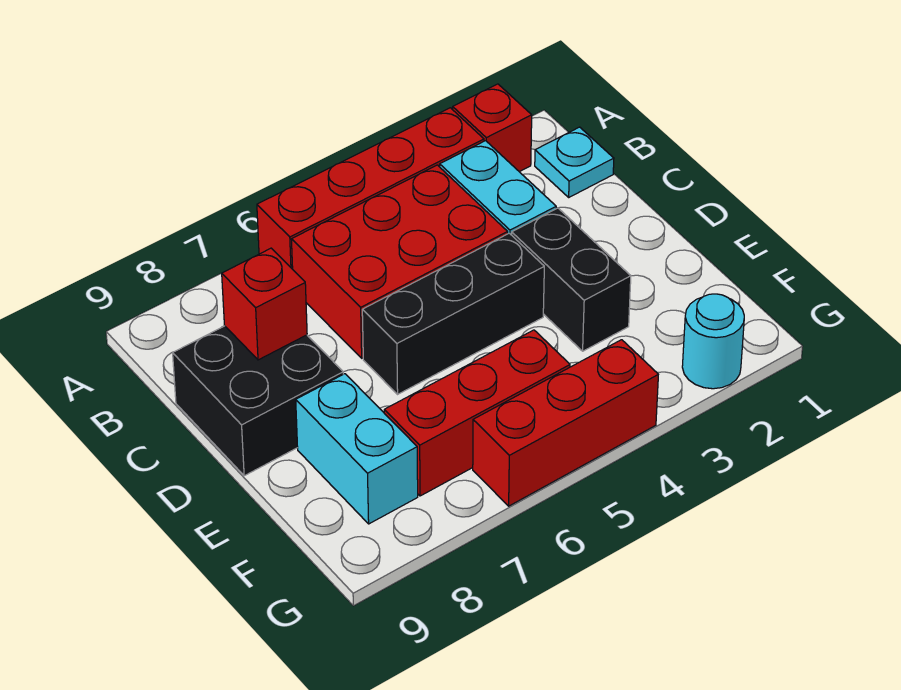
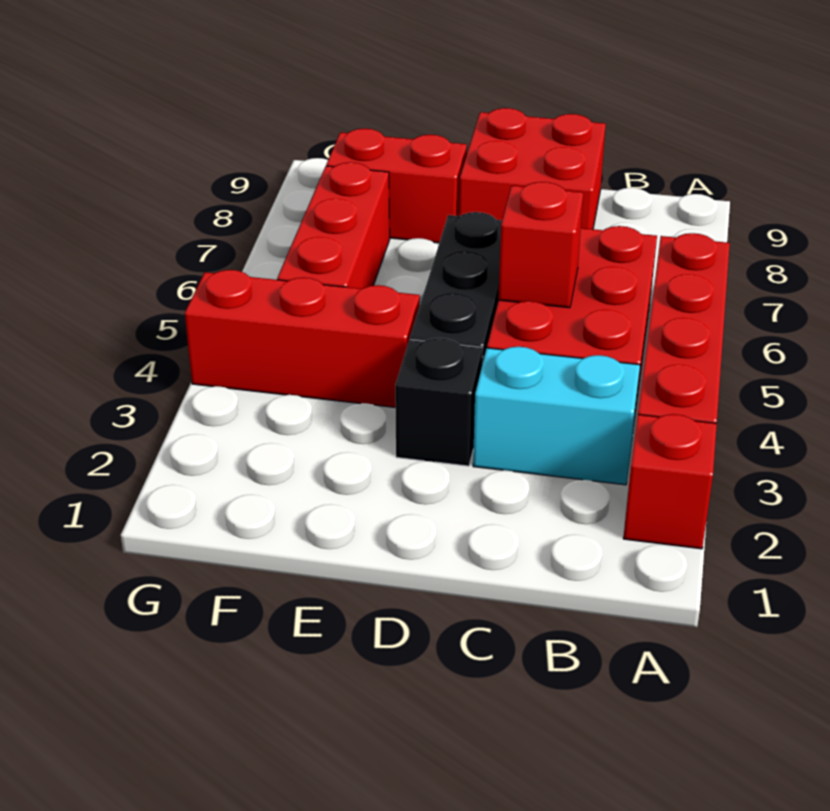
cyan 1x1 plate [535,127,614,197] -> none
black 2x2 brick [173,326,343,476] -> red 2x2 brick [459,108,606,229]
red 1x1 brick [222,248,307,360] -> red 1x1 brick moved to [498,182,583,308]
black 1x2 brick [512,208,631,351] -> black 1x1 brick [395,338,483,466]
cyan 1x2 brick [296,374,418,524] -> red 1x2 brick [326,129,467,243]
cyan 1x1 round brick [682,294,744,389] -> none
red 1x3 brick [473,340,658,506] -> red 1x3 brick turned to [185,270,420,408]

